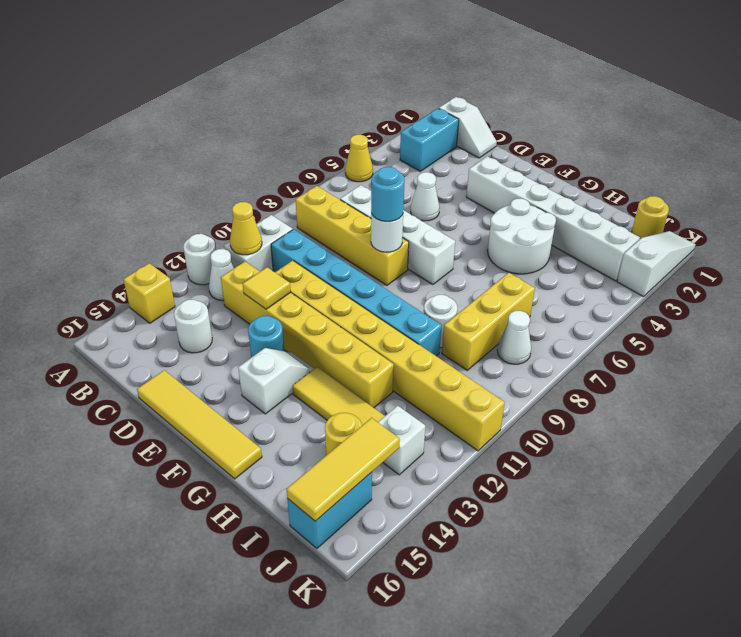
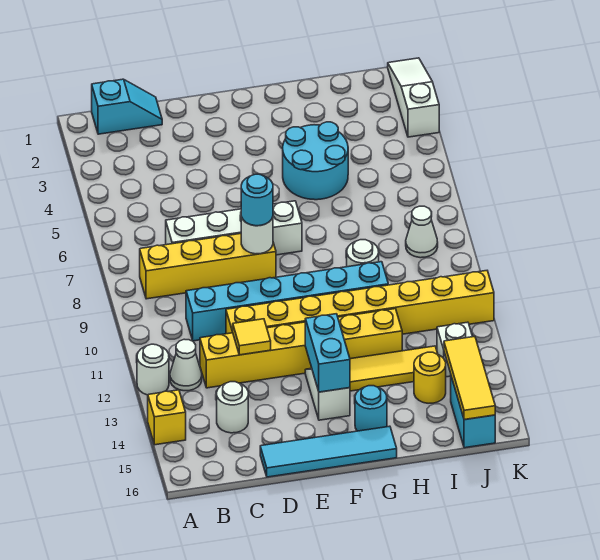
yellow 1x1 cone [345,135,373,182] -> none
white 1x2 slope [439,97,497,158] -> cyan 1x2 slope [92,79,162,134]
cyan 1x2 brick [400,108,459,171] -> cyan 1x2 brick moved to [305,314,350,392]
white 1x2 brick [224,215,293,271] -> none
yellow 1x1 cone [230,202,262,255] -> none
white 1x1 cone [411,172,439,221] -> none
yellow 1x4 tile [137,370,262,479] -> cyan 1x4 tile [260,426,397,477]
white 1x6 brick [466,156,640,281] -> none
cyan 1x1 round brick [248,316,284,357] -> cyan 1x1 round brick moved to [355,386,387,431]
white 2x2 round brick [488,198,556,274] -> cyan 2x2 round brick [283,122,348,200]
yellow 1x3 brick [442,273,535,370] -> none
yellow 1x1 round brick [632,196,669,239] -> none

